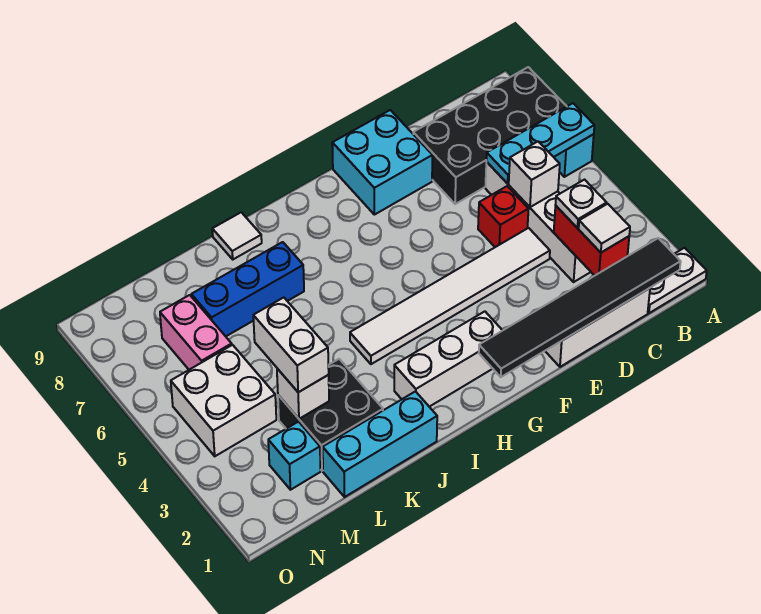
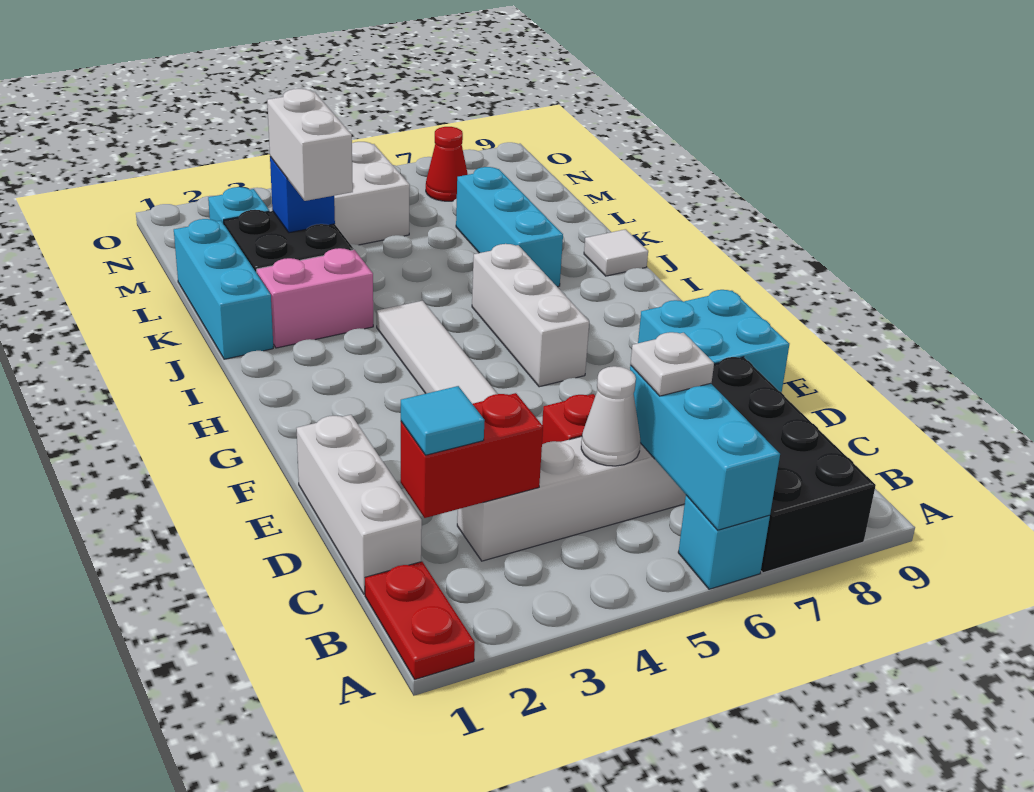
white 1x2 plate [648,248,707,313] -> red 1x2 plate [365,562,475,679]
cyan 1x3 plate [486,103,594,184] -> cyan 1x3 brick [630,366,780,530]
black 1x6 tile [479,238,681,377] -> none
white 1x1 tile [579,204,630,252] -> cyan 1x1 tile [401,386,485,455]
white 1x1 plate [556,180,607,228] -> white 1x1 plate moved to [630,332,714,396]
white 1x1 brick [509,142,560,207] -> white 1x1 cone [581,366,640,466]
white 1x3 brick [394,311,503,407] -> white 1x3 brick moved to [472,244,589,387]
blue 1x3 brick [191,242,304,336] -> cyan 1x3 brick [456,167,563,287]
white 1x1 brick [277,369,329,419] -> blue 1x1 brick [270,157,335,233]
white 1x2 brick [253,298,329,392] -> white 1x2 brick turned to [267,89,353,201]
pink 1x2 brick [160,295,232,370] -> pink 1x2 brick moved to [257,248,373,348]
none -> red 1x1 cone [426,127,468,201]

